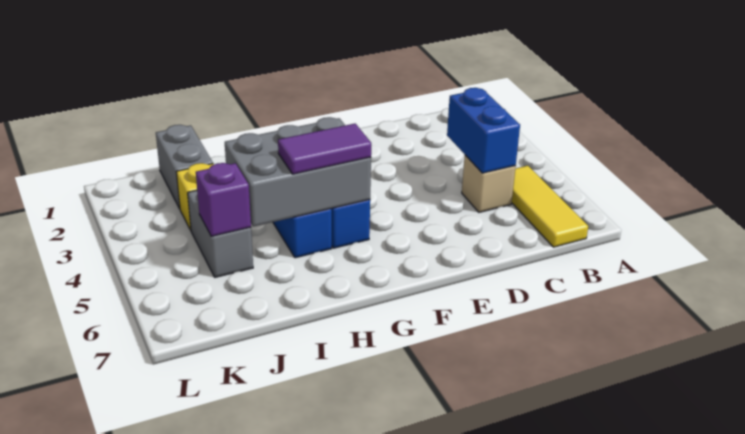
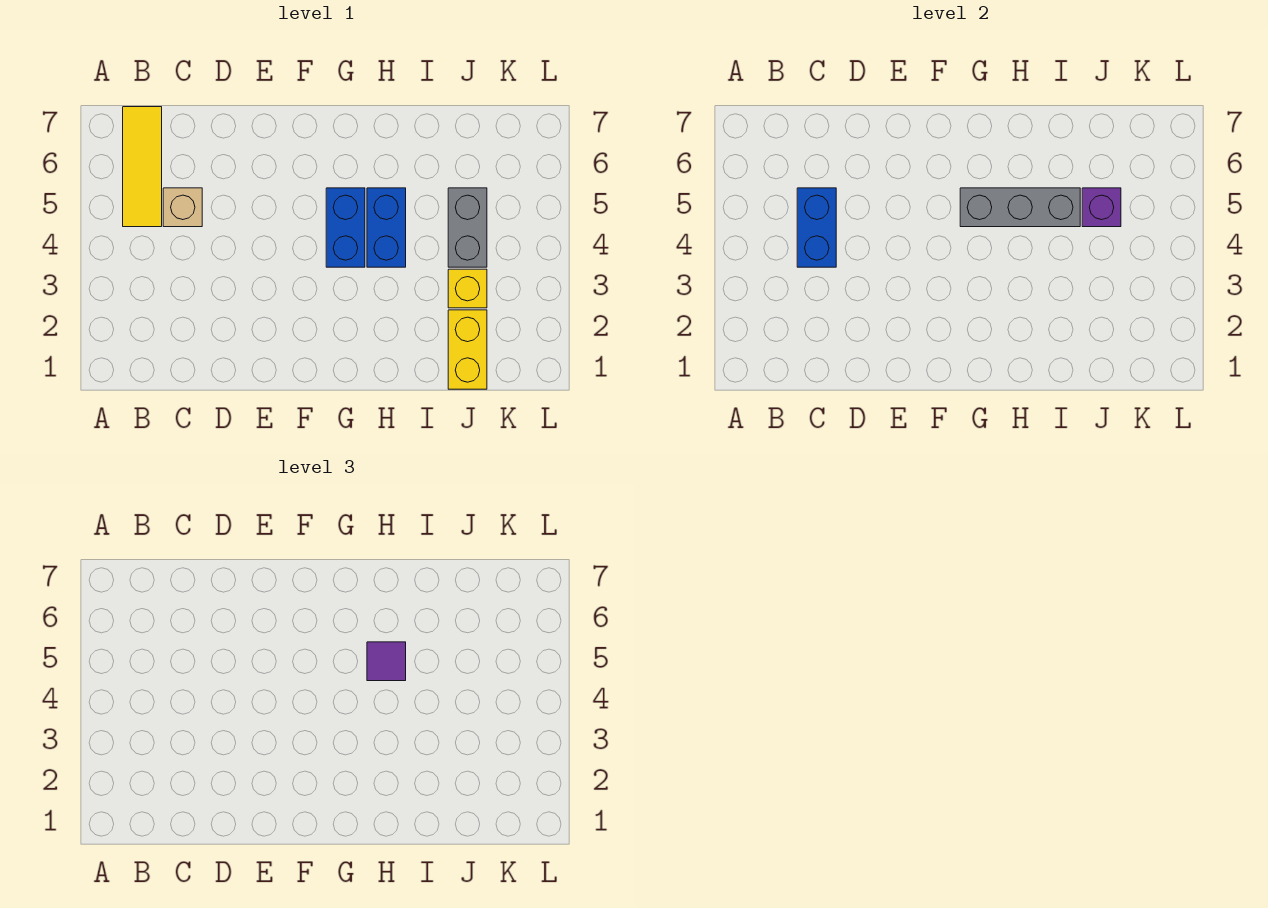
grey 2x3 brick [225,117,371,227] -> grey 1x3 brick [960,188,1080,227]
purple 1x2 tile [278,124,371,174] -> purple 1x1 tile [367,642,406,681]
grey 1x2 brick [156,125,213,209] -> yellow 1x2 brick [448,310,487,389]

